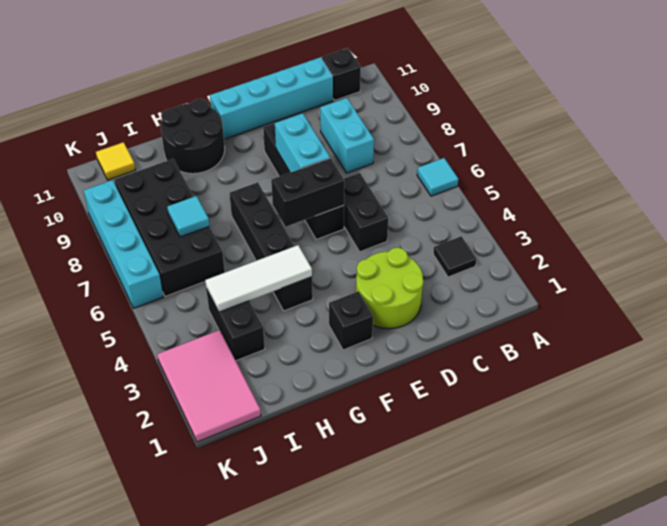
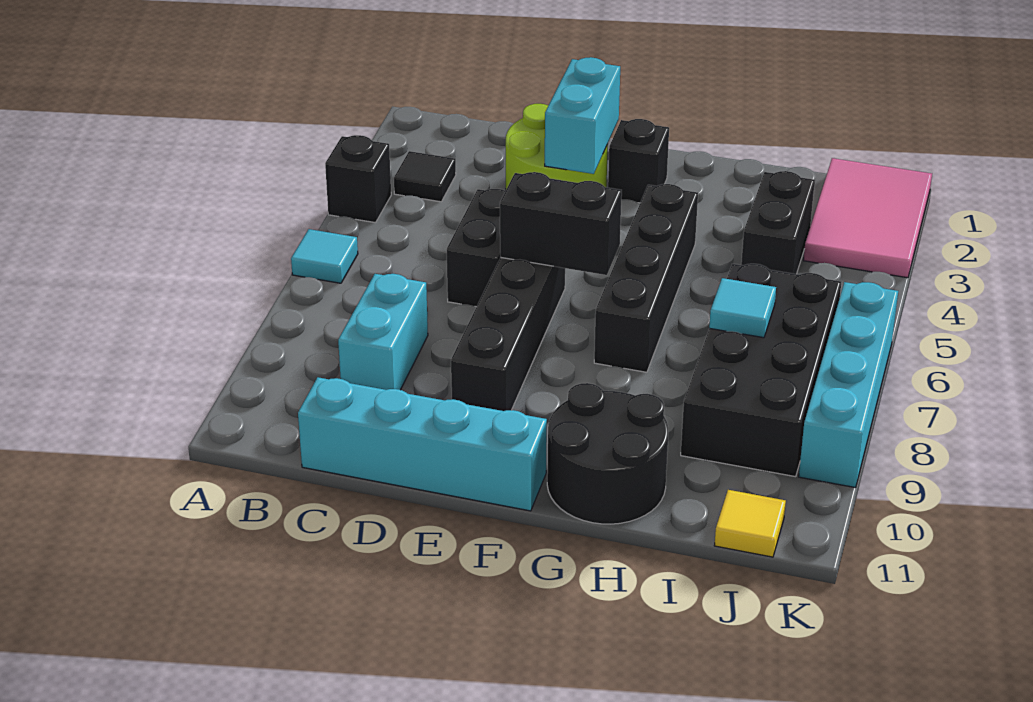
black 1x1 brick [322,48,361,101] -> black 1x1 brick moved to [325,135,391,223]
cyan 1x2 brick [275,113,330,173] -> cyan 1x2 brick moved to [545,57,620,174]
white 1x3 tile [205,245,312,312] -> none

